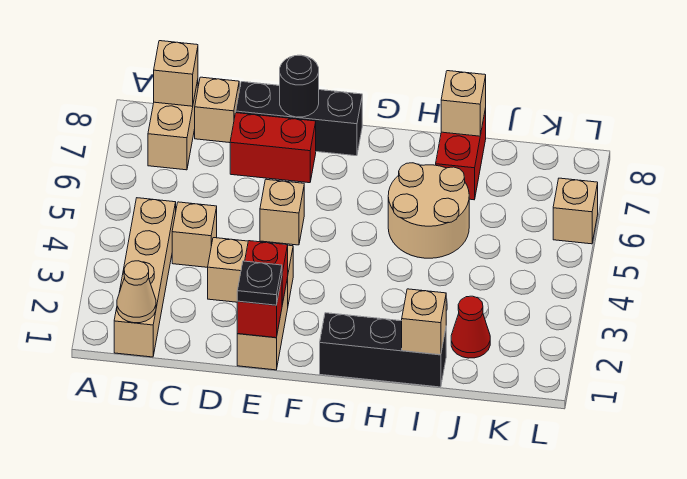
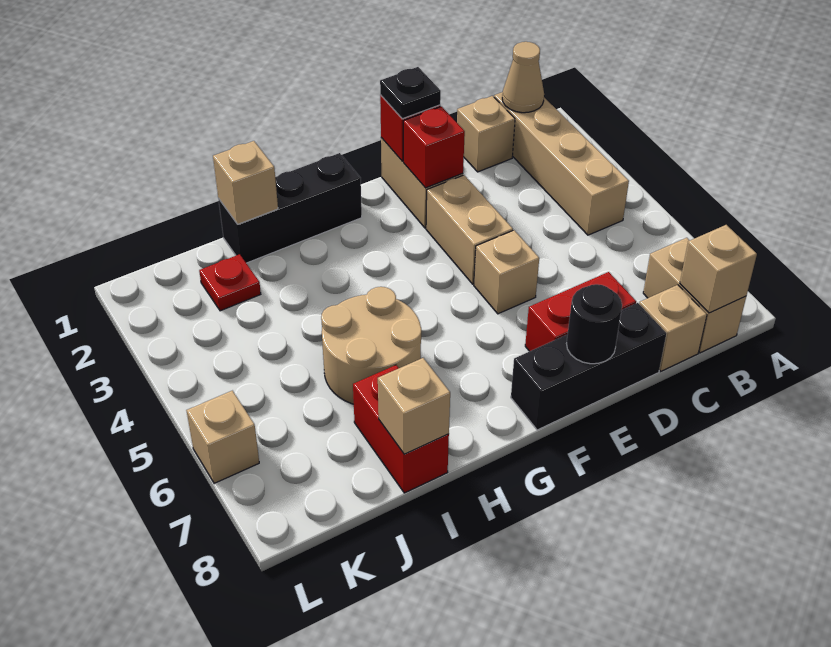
tan 1x1 brick [172,202,217,267] -> tan 1x1 brick moved to [457,96,515,172]
tan 1x2 brick [208,238,293,304] -> tan 1x2 brick turned to [426,175,513,284]
red 1x1 cone [451,296,490,358] -> red 1x1 plate [199,254,261,311]

